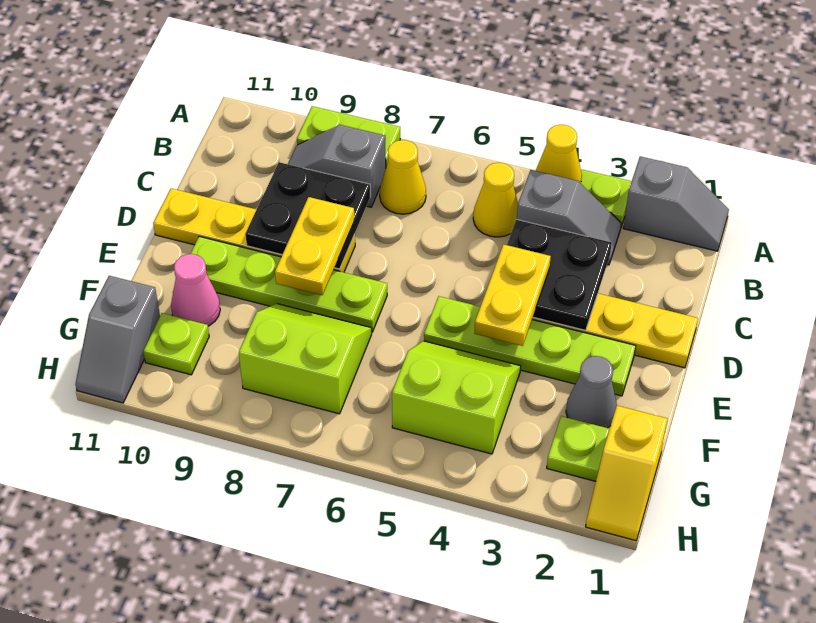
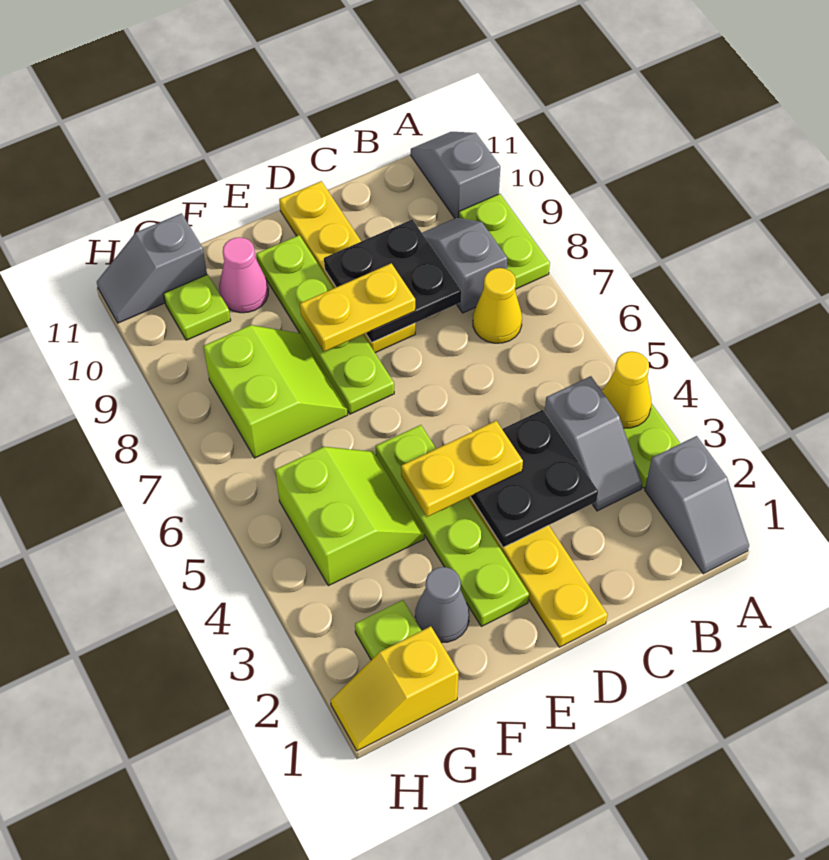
none -> grey 1x2 slope [411,132,500,218]
yellow 1x1 cone [473,163,518,237] -> none

